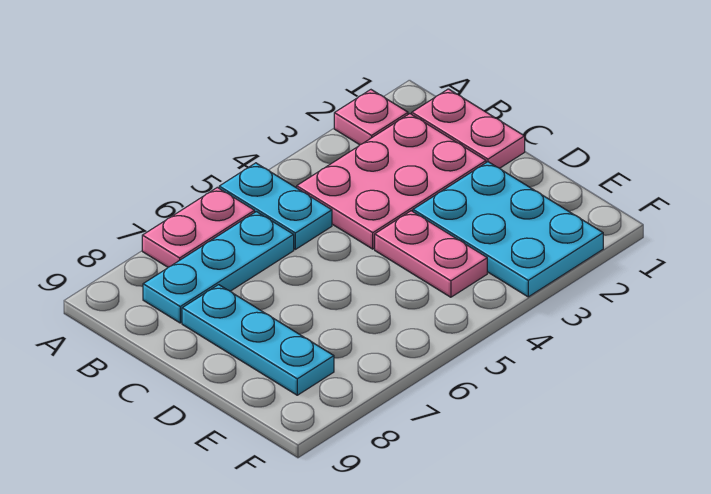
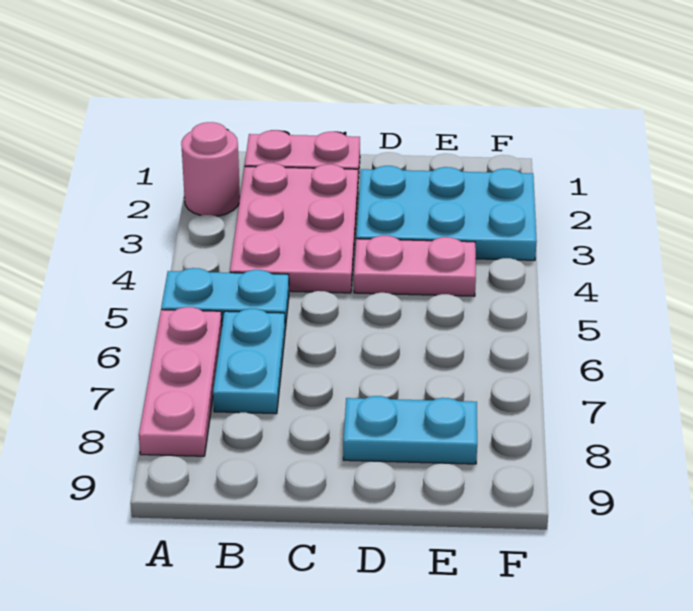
pink 1x1 plate [334,90,408,145] -> pink 1x1 round brick [181,122,240,216]
pink 1x2 plate [142,187,255,267] -> pink 1x3 plate [139,307,222,456]
cyan 1x3 plate [143,212,294,323] -> cyan 1x2 plate [213,309,285,414]
cyan 1x3 plate [182,285,334,395] -> cyan 1x2 plate [343,396,477,464]

